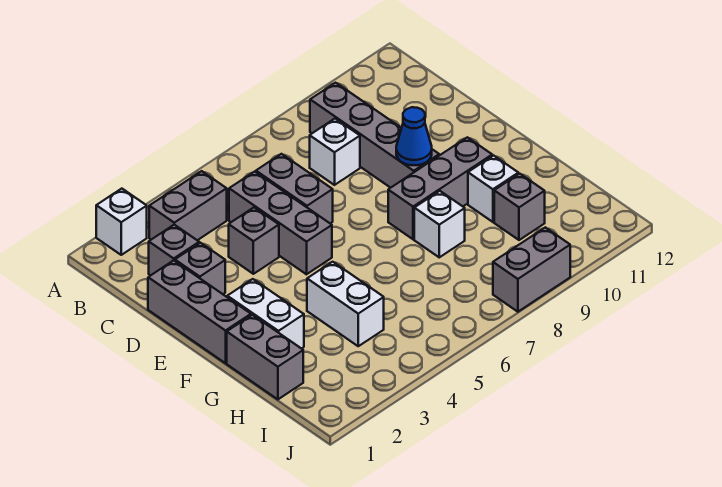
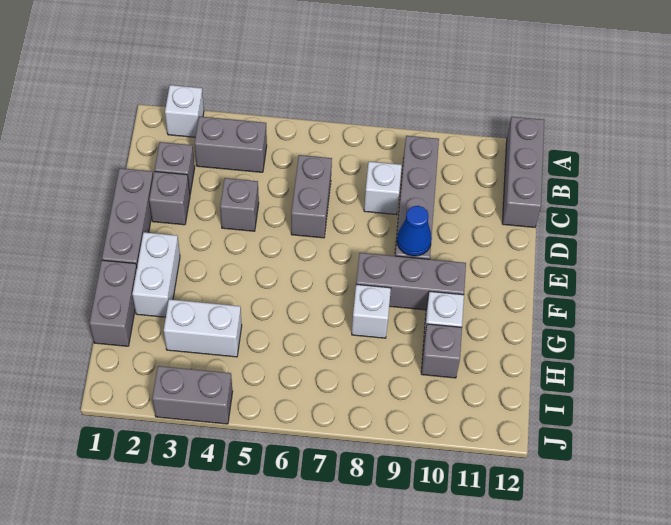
grey 1x3 brick [229,172,332,274] -> grey 1x3 brick moved to [502,117,544,227]
white 1x2 brick [307,262,384,346] -> white 1x2 brick turned to [164,299,242,357]
grey 1x2 brick [493,227,570,312] -> grey 1x2 brick moved to [152,366,233,424]

